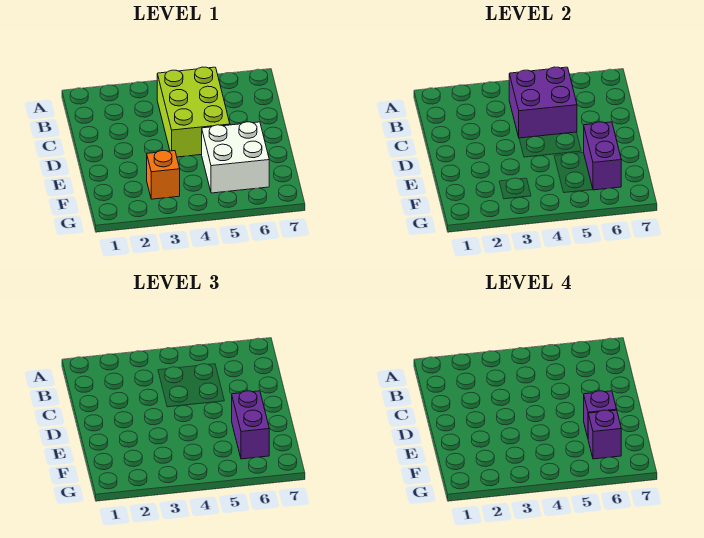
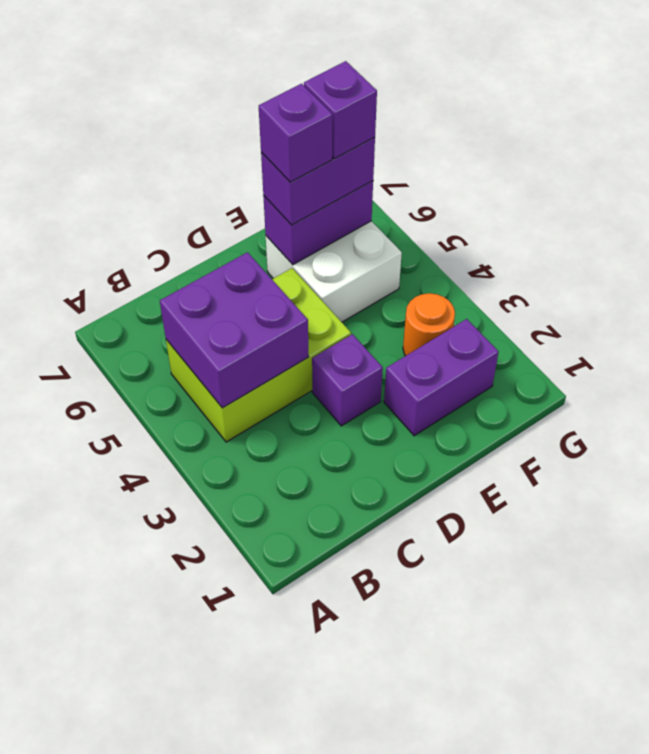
none -> purple 1x1 brick [312,334,383,426]
none -> purple 1x2 brick [384,319,498,436]
orange 1x1 brick [147,151,180,199] -> orange 1x1 round brick [403,293,455,356]

